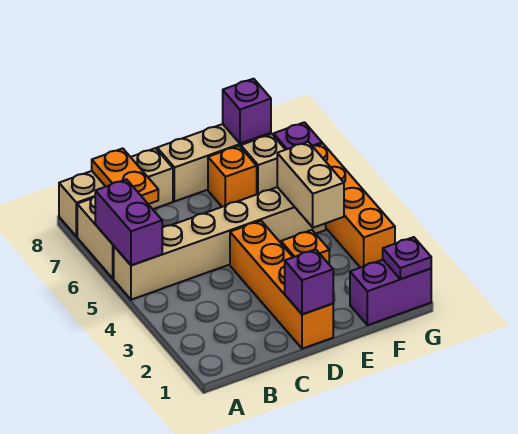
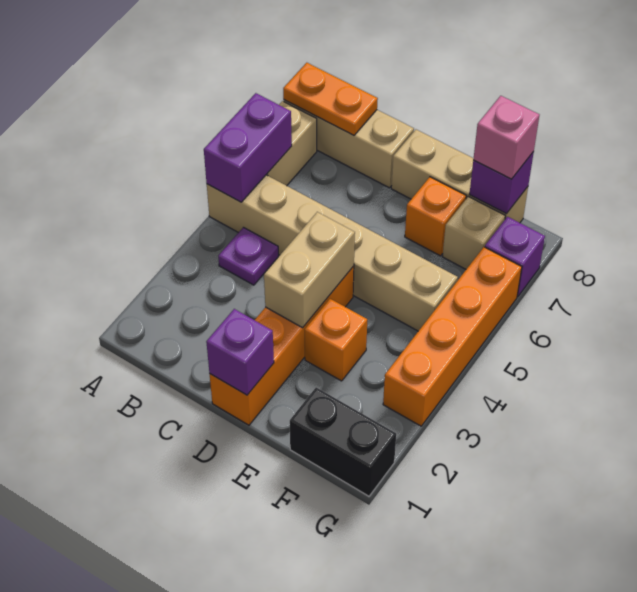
orange 1x2 plate [92,148,158,204] -> orange 1x2 plate turned to [283,63,378,135]
purple 1x2 brick [350,260,431,325] -> black 1x2 brick [290,388,396,496]
tan 1x2 brick [277,142,344,228] -> tan 1x2 brick moved to [264,212,355,328]
none -> pink 1x1 brick [473,96,539,179]
purple 1x1 plate [383,237,431,279] -> purple 1x1 plate moved to [218,227,278,285]

